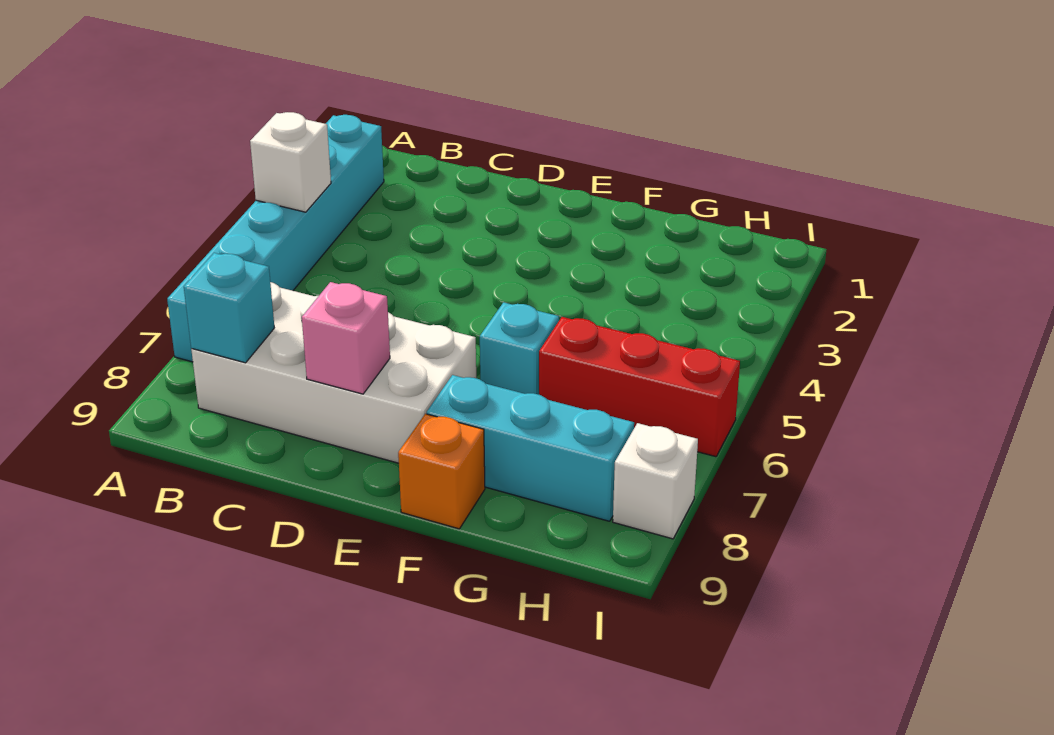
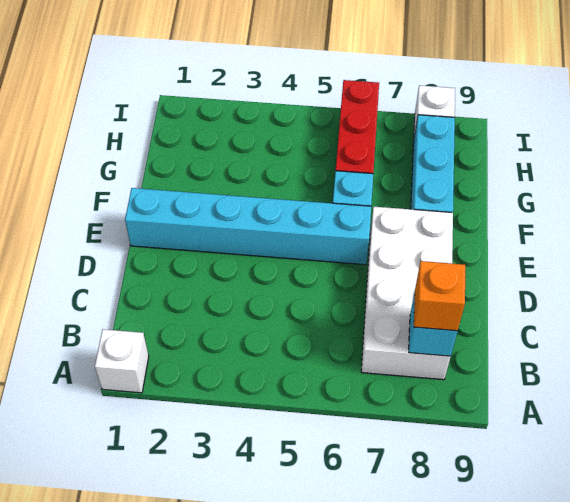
cyan 1x6 brick [167,115,384,362] -> cyan 1x6 brick moved to [125,188,371,265]
white 1x1 brick [250,112,331,212] -> white 1x1 brick moved to [95,329,149,393]
pink 1x1 brick [302,282,390,394] -> none
orange 1x1 brick [398,414,485,529] -> orange 1x1 brick moved to [414,261,465,331]

